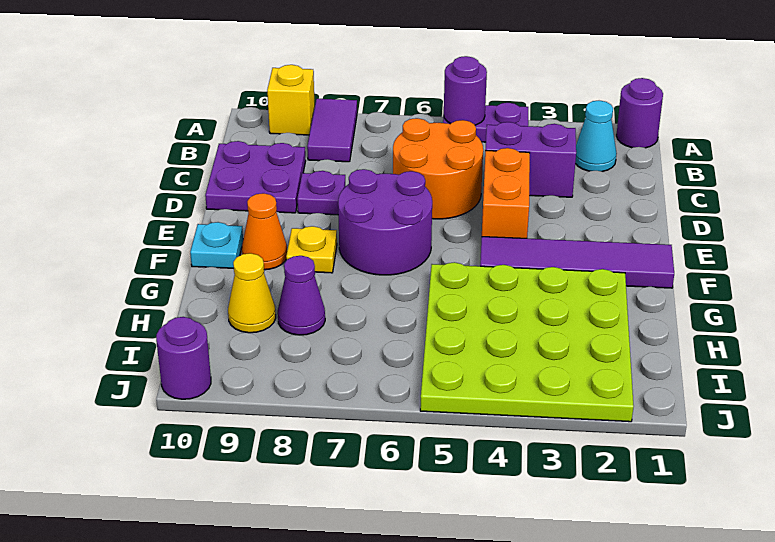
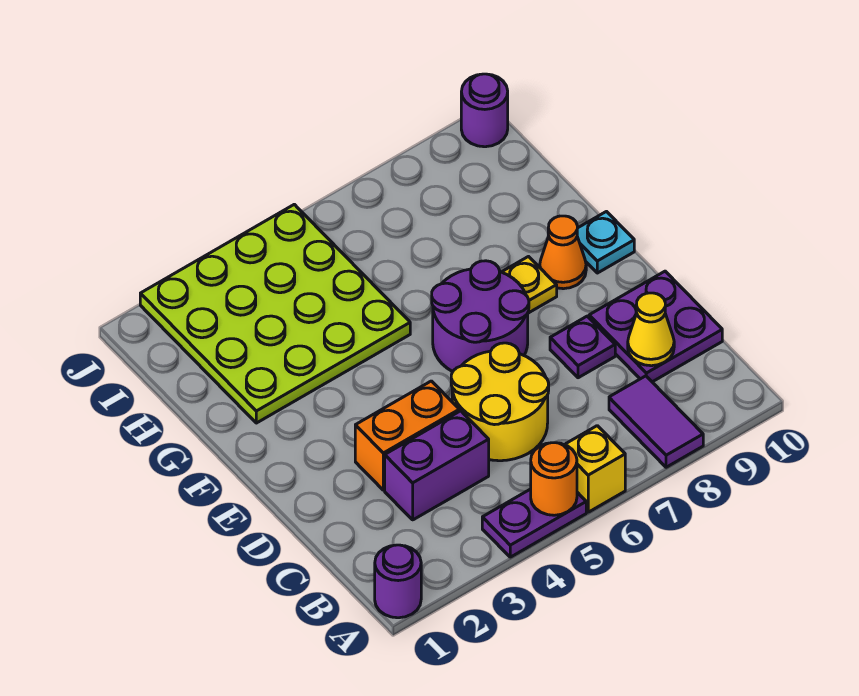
purple 1x1 round brick [444,56,487,125] -> orange 1x1 round brick [531,443,577,515]
yellow 1x1 brick [267,65,315,135] -> yellow 1x1 brick moved to [565,426,625,512]
cyan 1x1 cone [575,101,617,172] -> none
orange 2x2 round brick [393,118,483,219] -> yellow 2x2 round brick [451,343,549,461]
orange 1x2 brick [482,148,530,238] -> orange 1x2 brick turned to [355,381,459,490]
purple 1x4 tile [480,237,674,288] -> none
purple 1x1 cone [278,256,325,335] -> none
yellow 1x1 cone [228,253,276,333] -> yellow 1x1 cone moved to [628,293,674,366]

